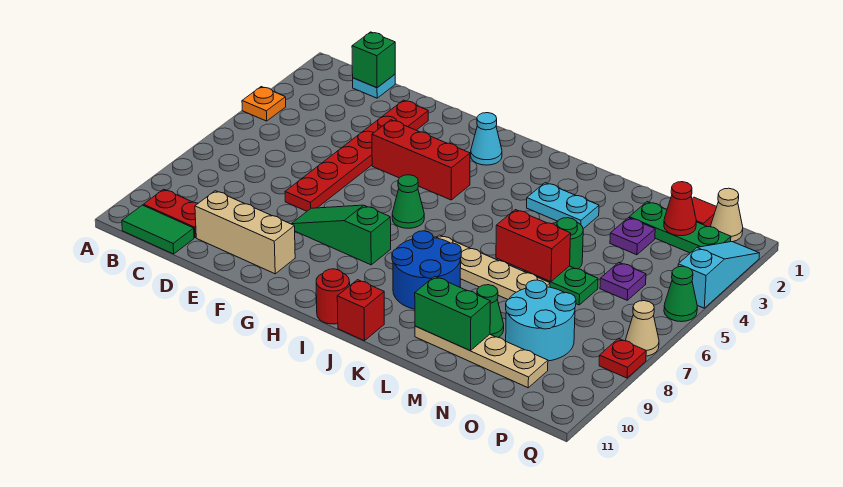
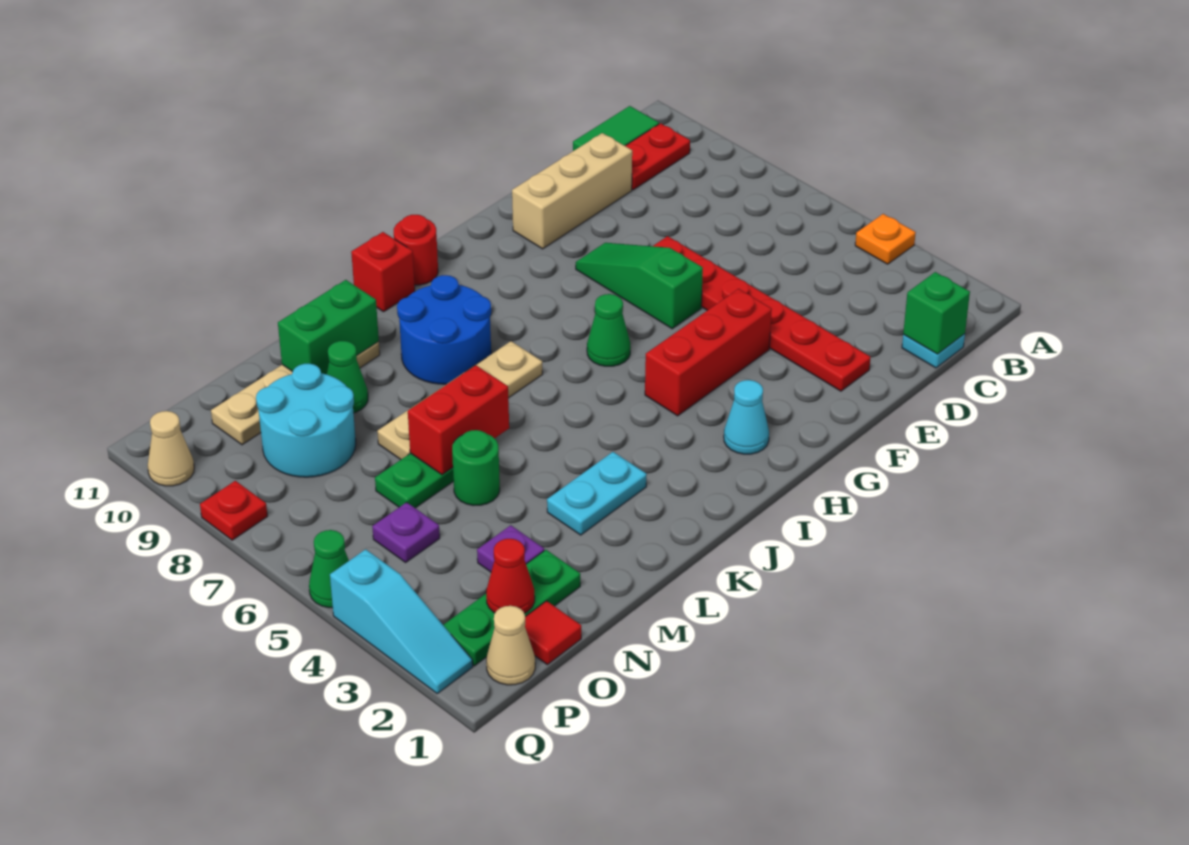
green 1x3 slope [292,205,391,265] -> green 1x3 slope turned to [576,243,703,329]
tan 1x1 cone [626,301,659,356] -> tan 1x1 cone moved to [148,411,194,486]

